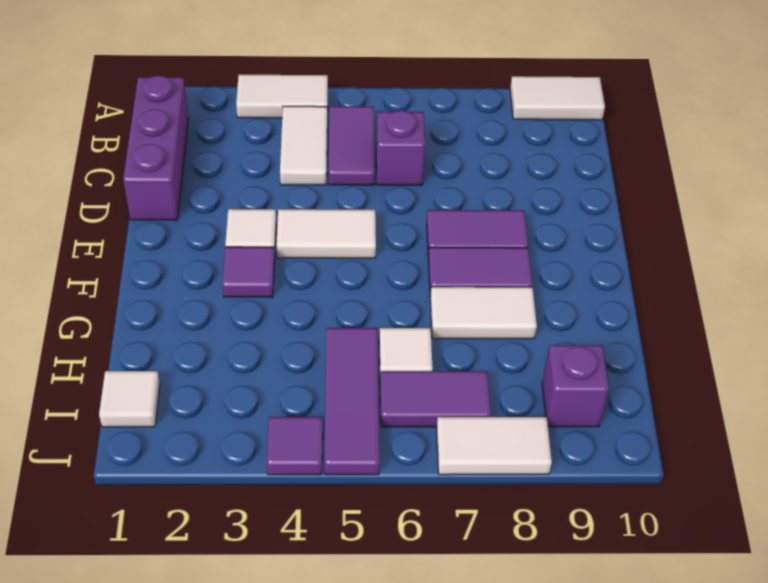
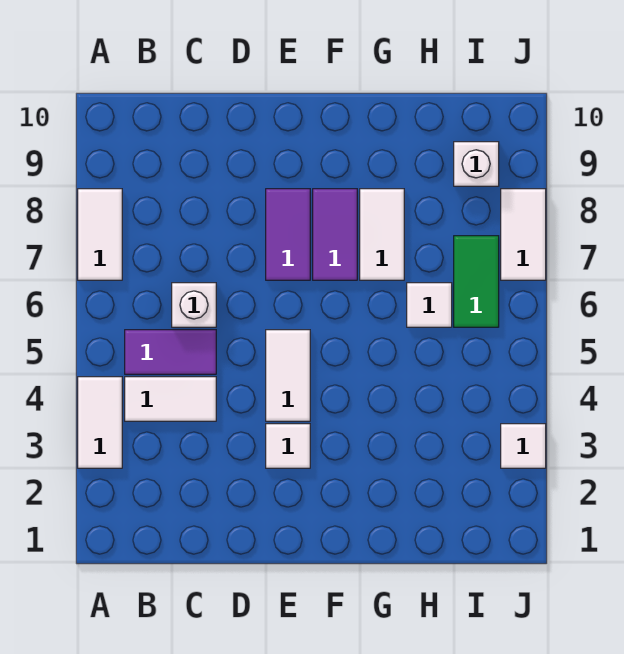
white 1x2 tile [510,76,605,120] -> white 1x2 tile moved to [78,189,122,280]
purple 1x3 brick [123,75,188,220] -> none
purple 1x1 brick [376,110,425,186] -> white 1x1 brick [172,283,216,327]
purple 1x1 tile [222,247,275,297] -> none
purple 1x3 tile [324,328,379,475] -> none
white 1x1 tile [99,371,160,427] -> white 1x1 tile moved to [501,424,546,468]
purple 1x2 tile [380,371,491,427] -> green 1x2 tile [454,236,499,327]
purple 1x1 brick [542,345,609,427] -> white 1x1 brick [454,142,499,186]
purple 1x1 tile [267,417,323,475] -> none

